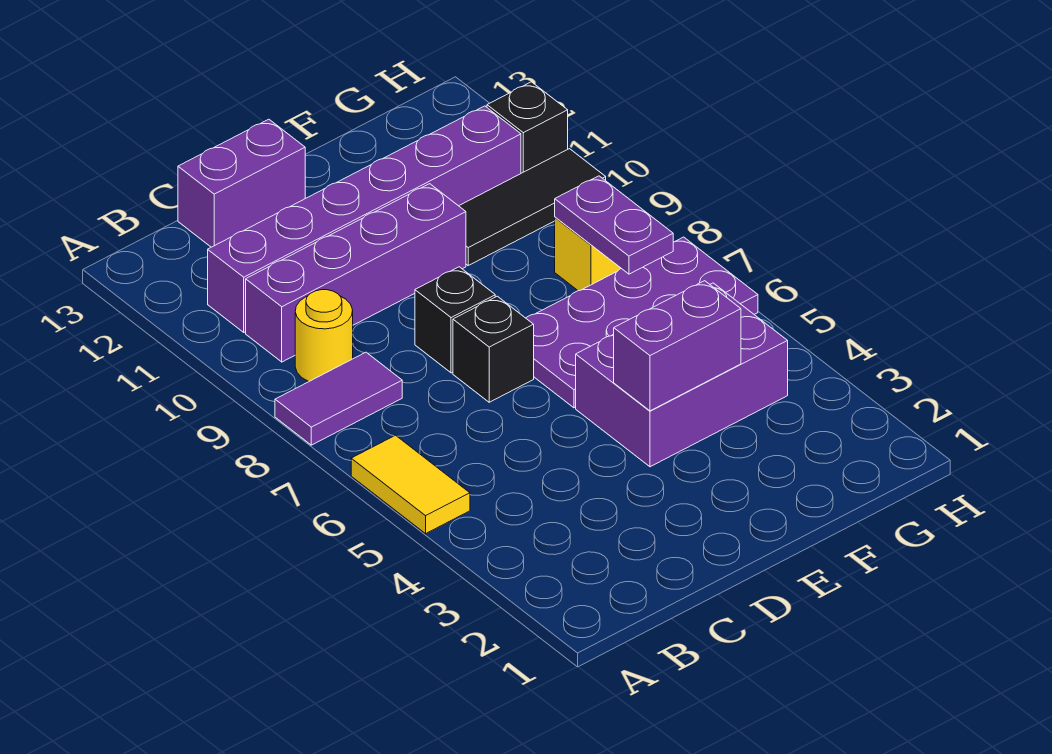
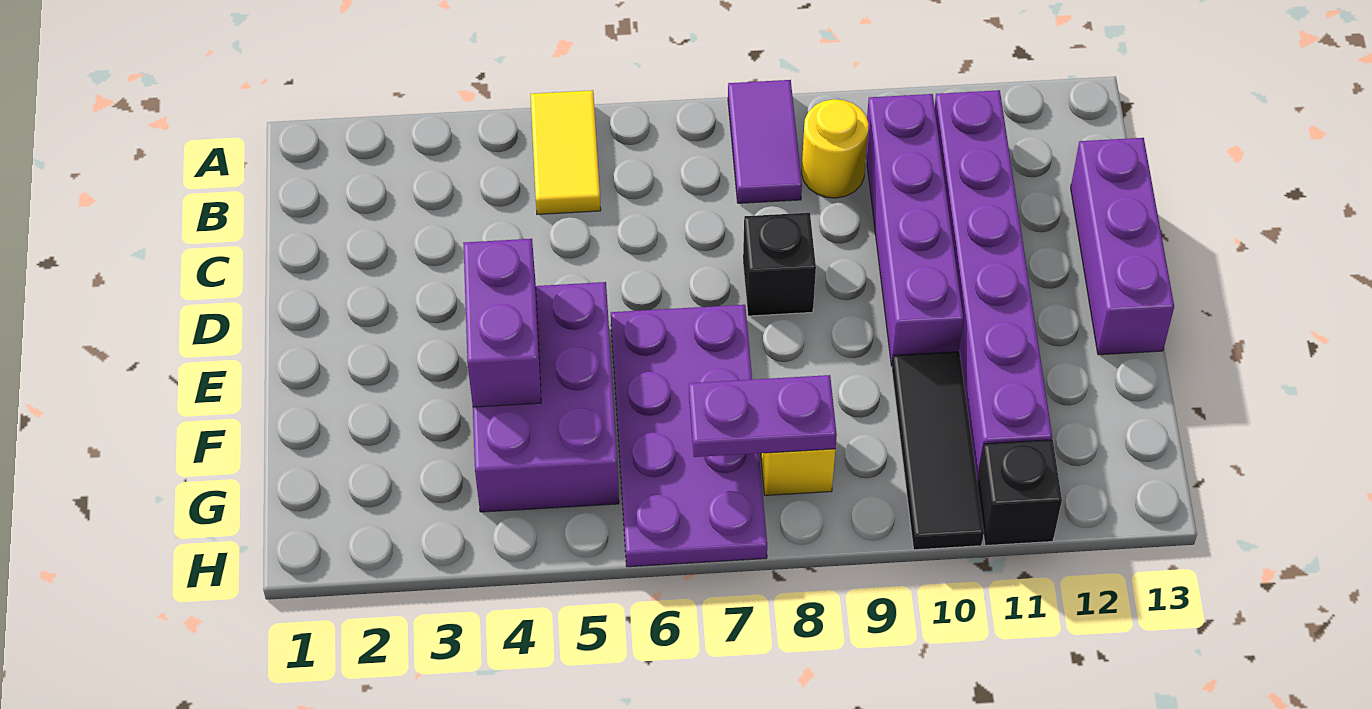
yellow 1x2 tile [351,435,470,534] -> yellow 1x2 tile turned to [531,90,601,214]
purple 1x2 brick [178,119,305,247] -> purple 1x3 brick [1071,138,1174,355]
black 1x1 brick [453,296,534,402] -> none

